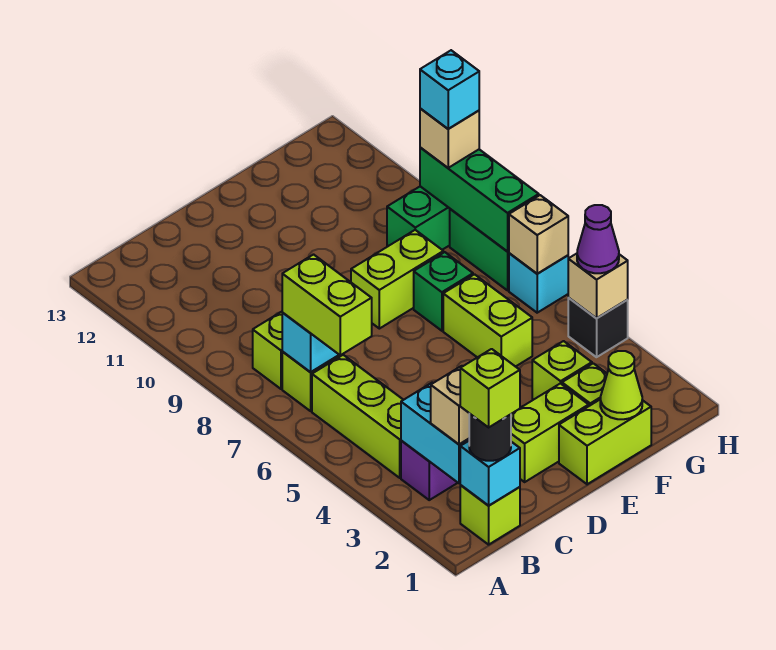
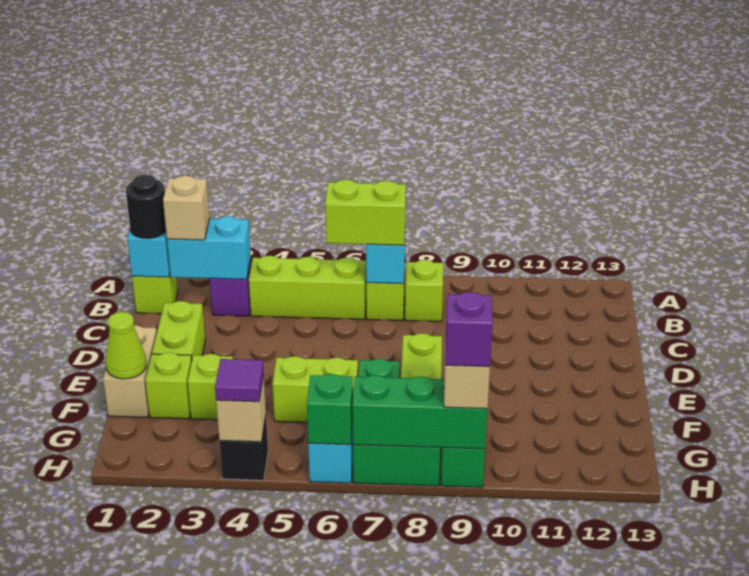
lime 1x1 brick [460,349,520,427] -> none
lime 1x2 brick [559,399,651,484] -> tan 1x2 brick [103,325,157,417]
purple 1x1 cone [577,205,619,273] -> purple 1x1 tile [215,359,264,402]
tan 1x1 brick [509,195,568,274] -> green 1x1 brick [307,374,353,445]
cyan 1x1 brick [420,50,479,129] -> purple 1x1 brick [445,292,493,367]

